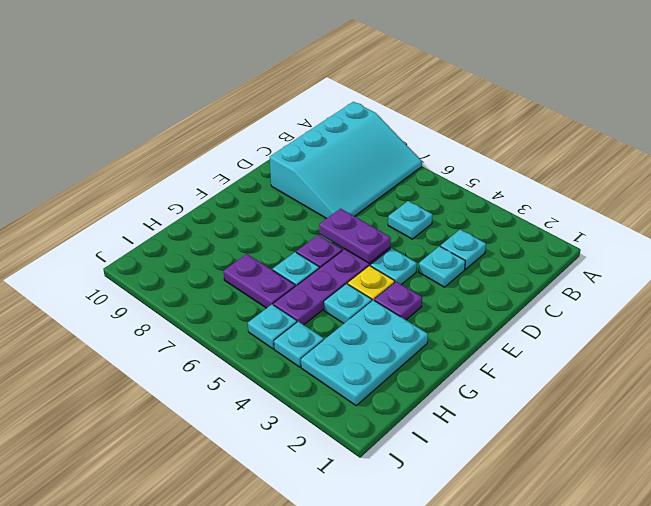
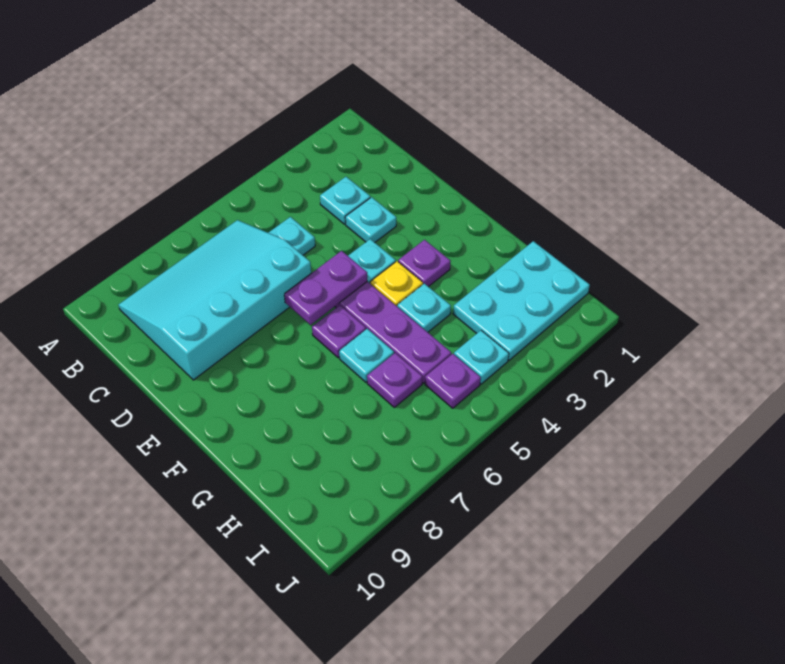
cyan 3x4 slope [270,102,422,219] -> cyan 3x4 slope turned to [119,220,311,380]
cyan 2x3 plate [301,300,428,406] -> cyan 2x3 plate turned to [453,241,590,360]
purple 1x2 plate [223,254,295,308] -> purple 1x1 plate [367,353,422,407]
cyan 1x1 plate [248,305,297,349] -> purple 1x1 plate [425,354,481,408]

